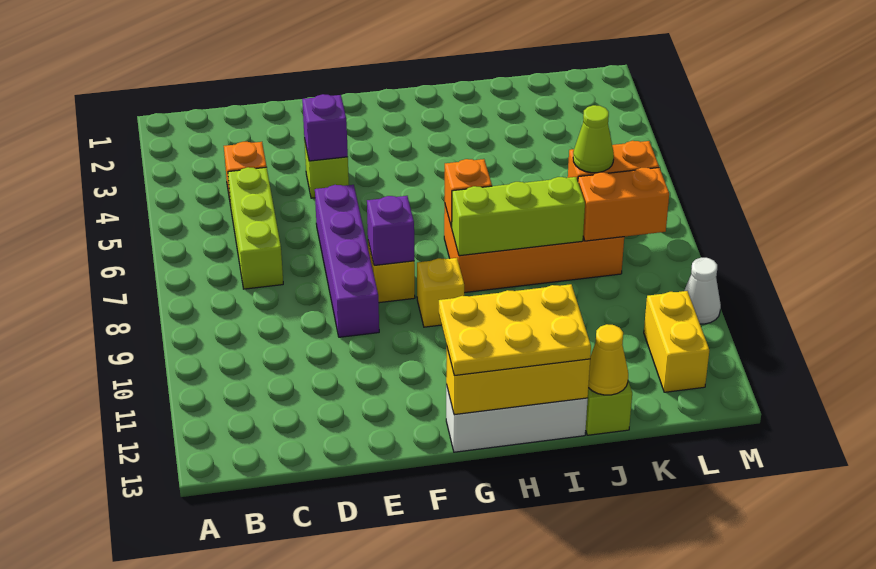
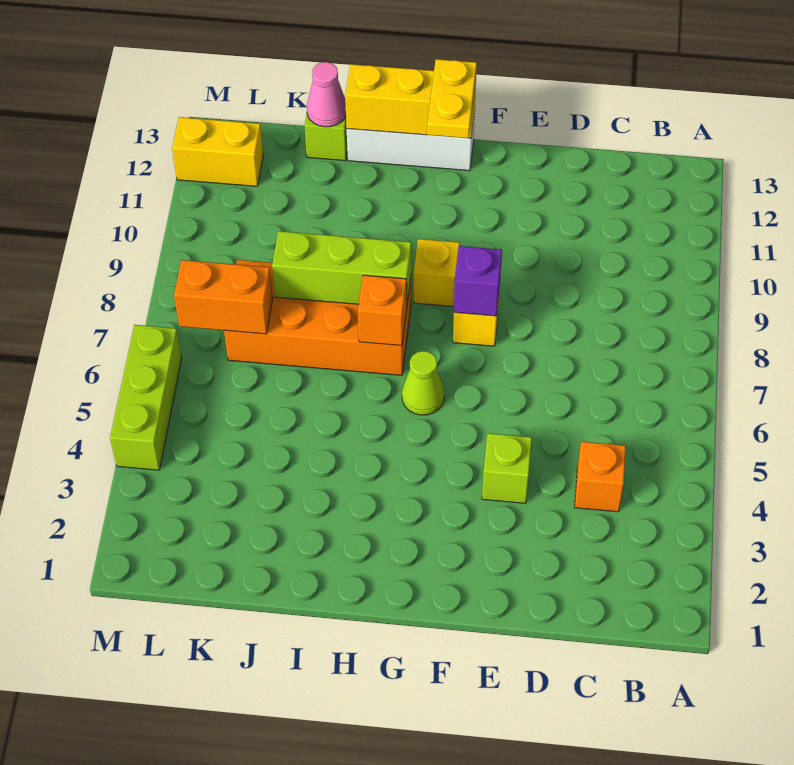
lime 1x3 brick [228,167,283,289] -> lime 1x3 brick moved to [110,325,182,470]
purple 1x1 brick [302,94,348,161] -> none
purple 1x4 brick [315,185,379,337] -> none
yellow 2x3 plate [439,284,591,375] -> yellow 1x2 plate [427,59,477,138]
yellow 1x1 cone [588,324,628,395] -> pink 1x1 cone [307,62,346,127]
lime 1x1 cone [573,105,614,173] -> lime 1x1 cone moved to [402,351,445,415]
orange 1x2 brick [578,168,669,241] -> none
yellow 1x2 brick [644,291,709,392] -> yellow 1x2 brick turned to [172,117,263,186]
white 1x1 cone [684,258,721,324] -> none

